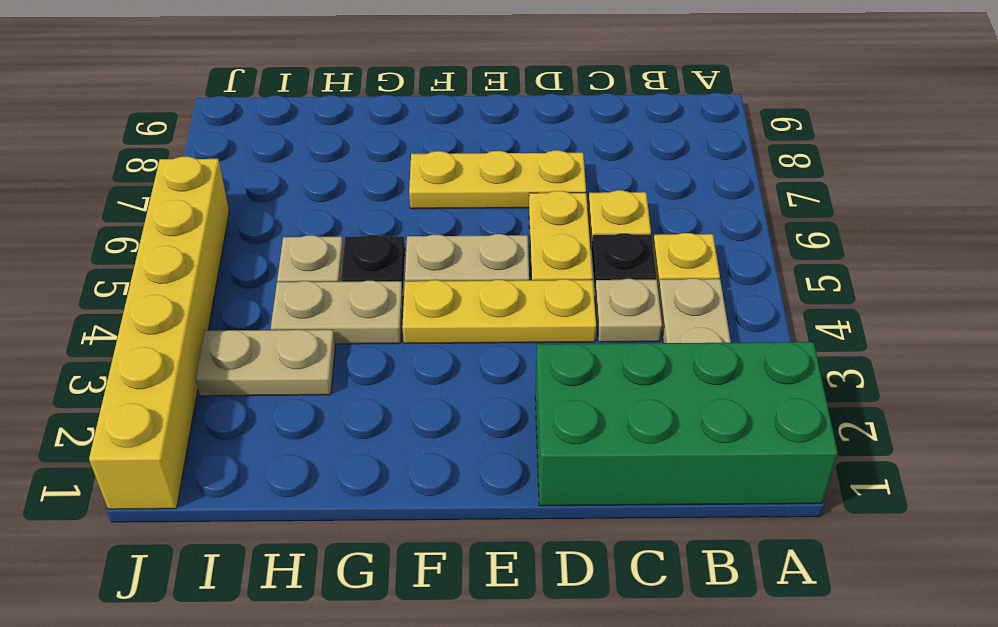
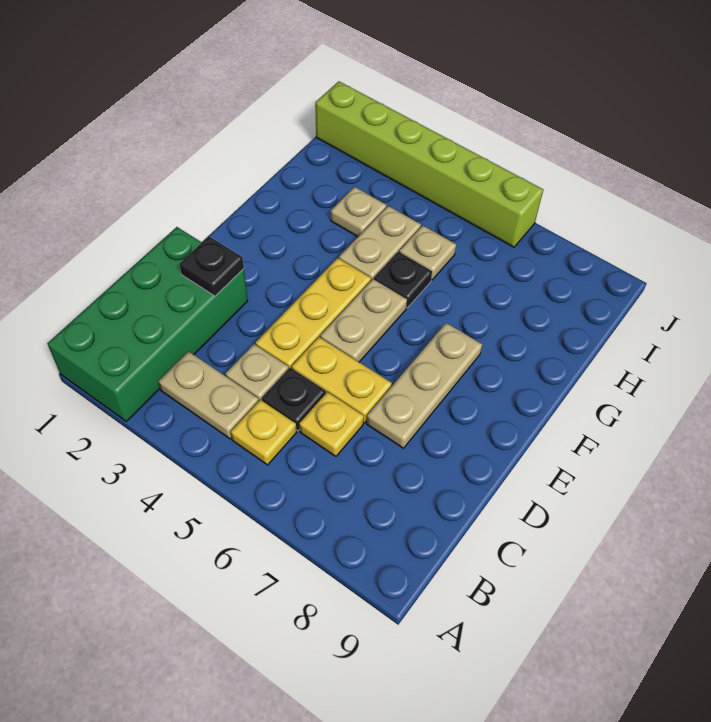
none -> black 1x1 plate [179,237,244,296]
yellow 1x3 plate [409,150,586,209] -> tan 1x3 plate [367,323,482,448]
tan 1x2 plate [196,330,335,396] -> tan 1x1 plate [331,187,387,237]
yellow 1x6 brick [89,157,229,509] -> lime 1x6 brick [315,81,543,247]

